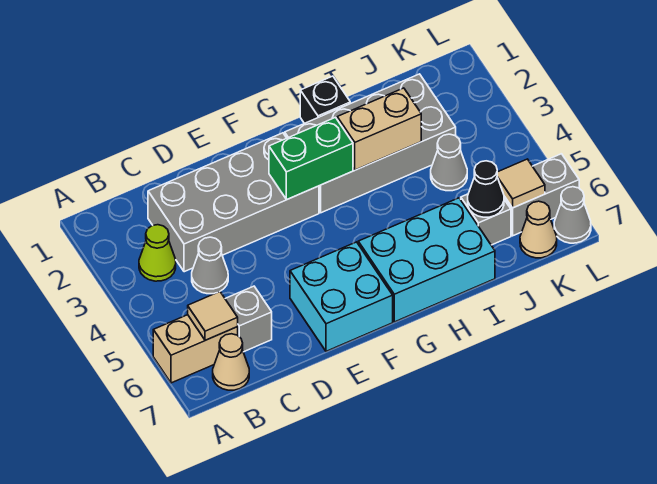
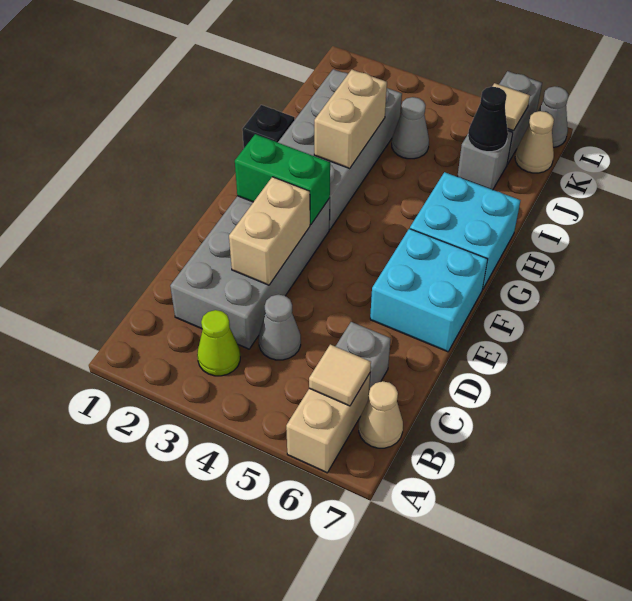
none -> tan 1x2 brick [229,177,310,285]
green 1x2 brick [269,118,353,200] -> green 1x2 brick turned to [235,134,330,225]
cyan 2x3 brick [358,198,495,322] -> cyan 2x2 brick [410,172,521,289]

